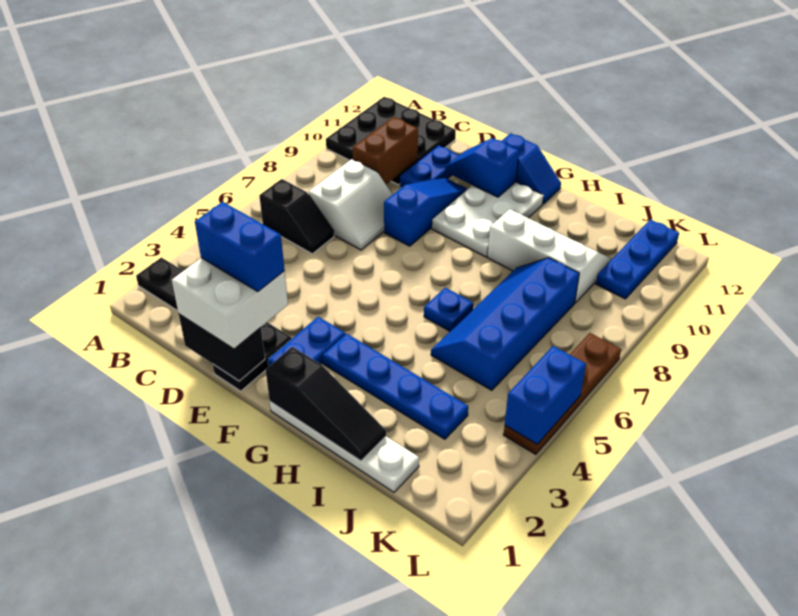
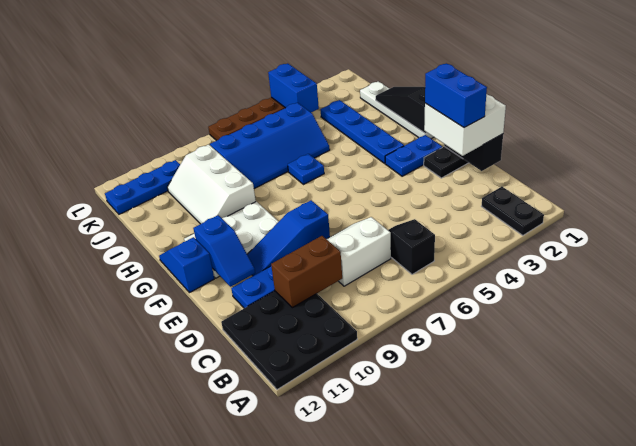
blue 1x2 brick [505,346,586,444] -> blue 1x2 brick turned to [268,63,319,112]

